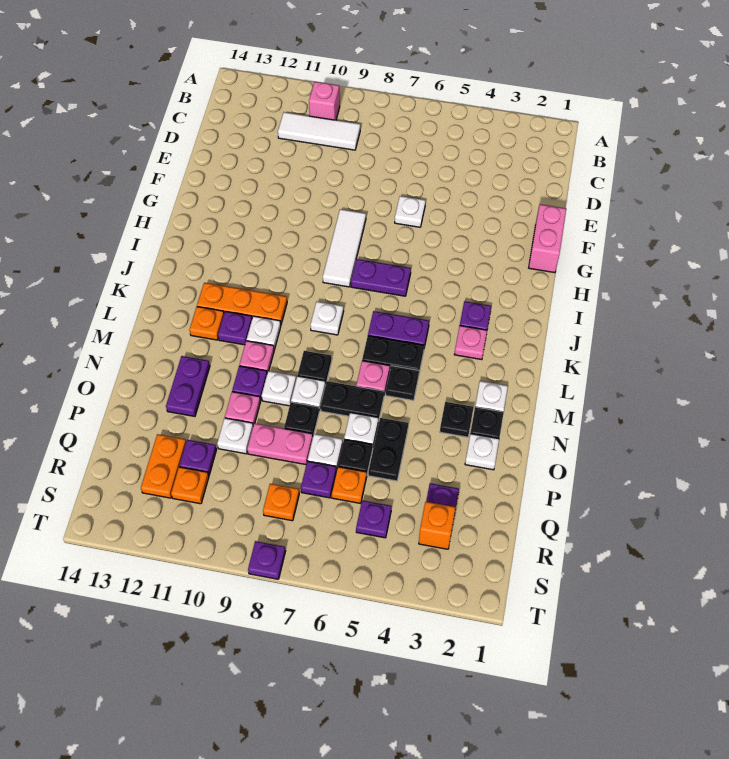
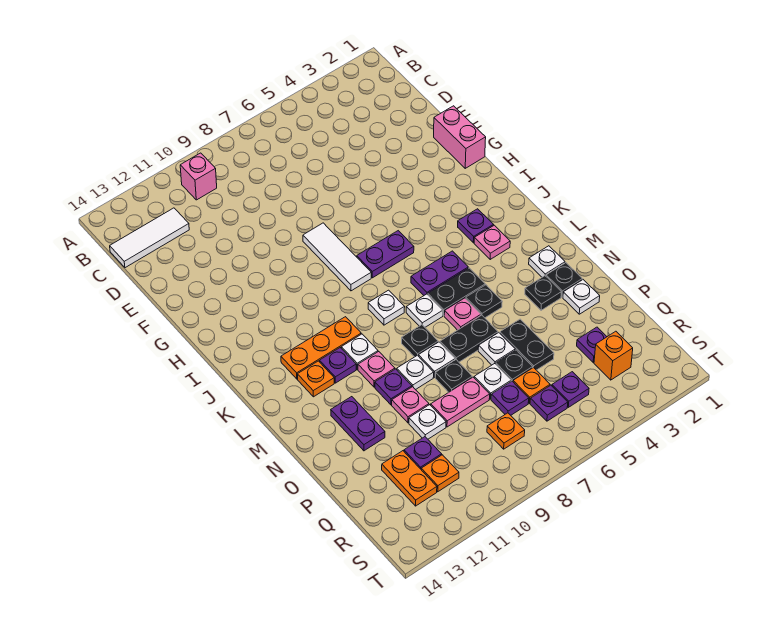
white 1x3 tile [278,112,360,150] -> white 1x3 tile moved to [110,208,189,268]
white 1x1 plate [395,196,426,227] -> white 1x1 plate moved to [406,294,443,327]
purple 1x1 plate [248,541,286,579] -> purple 1x1 plate moved to [530,385,568,421]

